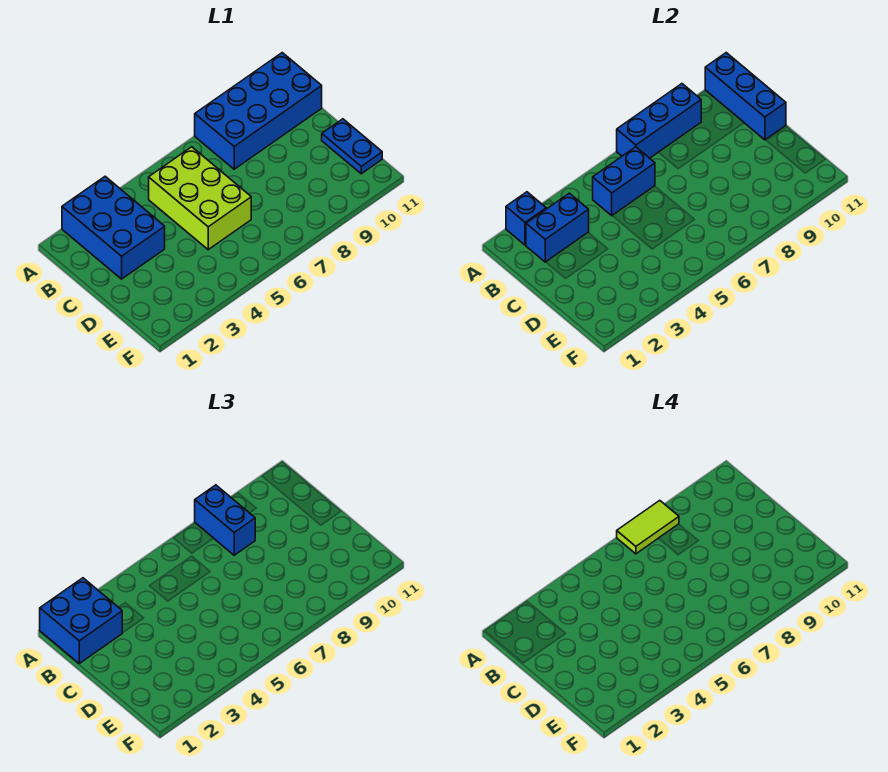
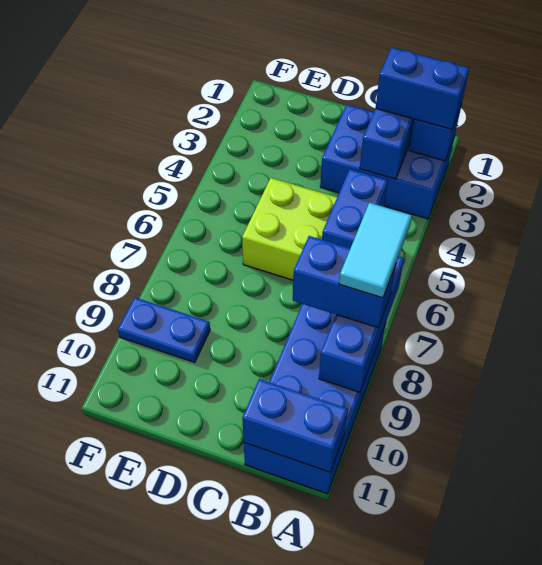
blue 2x2 brick [40,578,122,663] -> blue 1x2 brick [376,48,469,129]
lime 1x2 tile [617,500,679,554] -> cyan 1x2 tile [339,203,412,298]
blue 1x3 brick [705,53,786,140] -> blue 1x2 brick [242,379,348,472]
blue 1x2 plate [322,119,382,174] -> blue 1x2 plate moved to [118,298,210,362]

